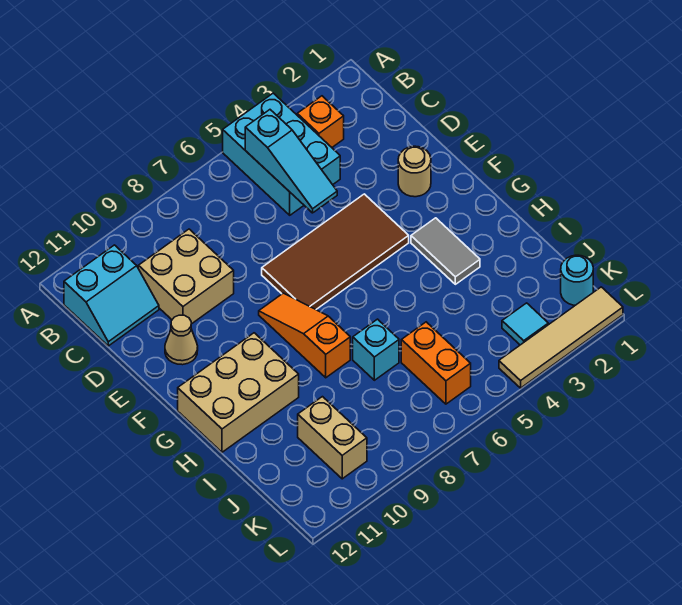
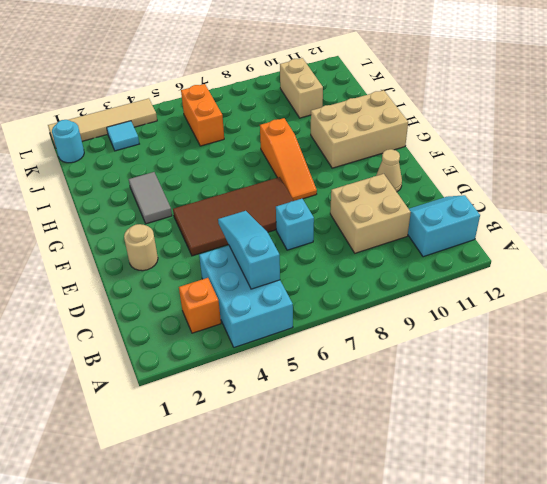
cyan 1x1 brick [353,319,399,380] -> cyan 1x1 brick moved to [276,199,314,250]

